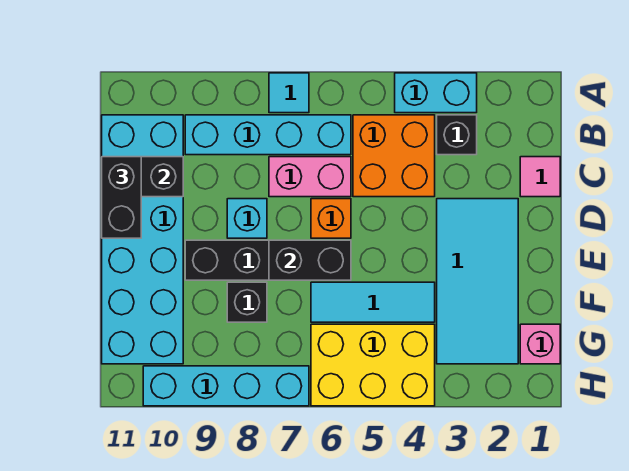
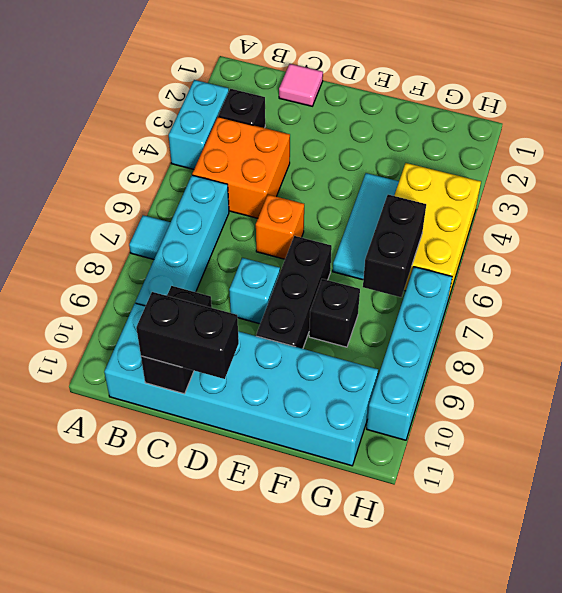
pink 1x2 brick [269,157,351,197] -> none
cyan 2x4 tile [437,199,518,364] -> none
black 1x2 brick [269,240,351,280] -> black 1x2 brick moved to [363,195,426,297]
pink 1x1 brick [520,324,560,364] -> none

